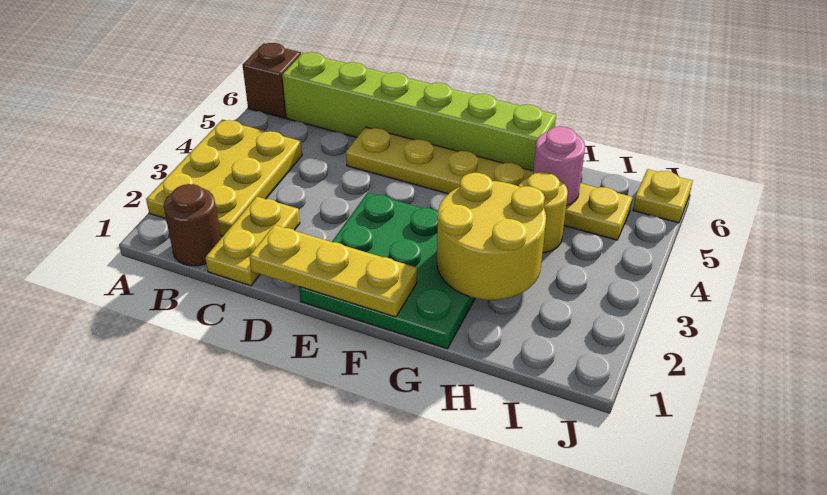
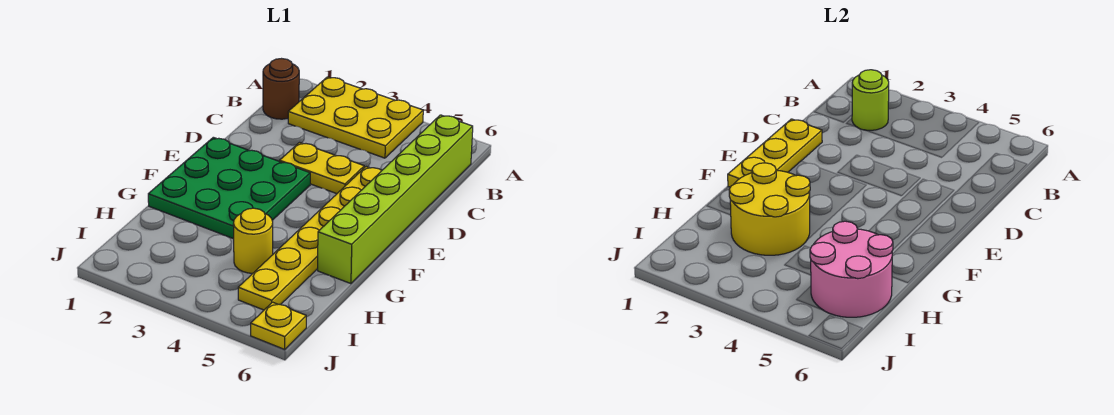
brown 1x1 brick [243,43,301,118] -> none
none -> lime 1x1 round brick [852,70,889,130]
yellow 1x2 plate [205,197,300,286] -> yellow 1x2 plate moved to [280,143,364,194]
pink 1x1 round brick [533,127,585,205] -> pink 2x2 round brick [810,221,893,317]

